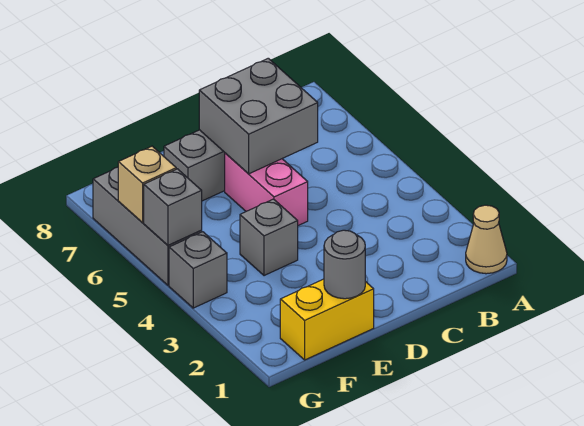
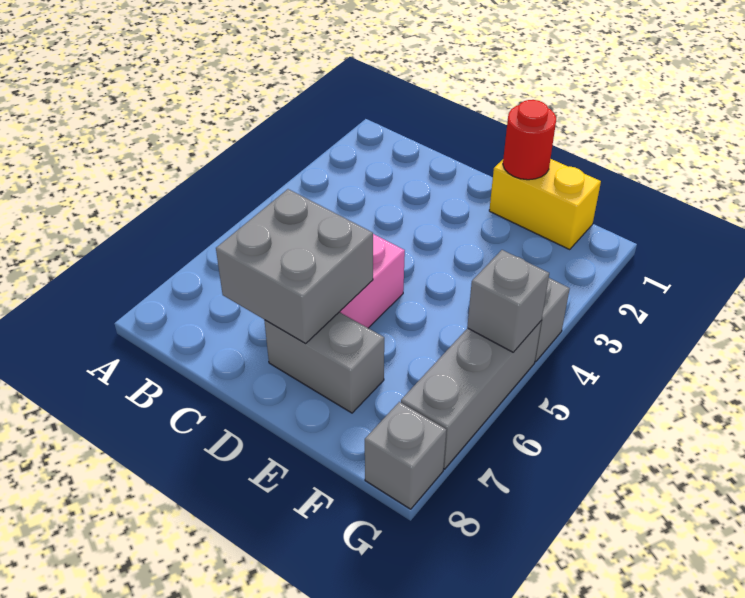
tan 1x1 cone [466,205,507,274] -> none
grey 1x1 round brick [324,230,365,299] -> red 1x1 round brick [503,100,556,180]
grey 1x1 brick [240,199,298,276] -> grey 1x1 brick moved to [365,402,446,509]
tan 1x1 brick [118,146,176,222] -> none

